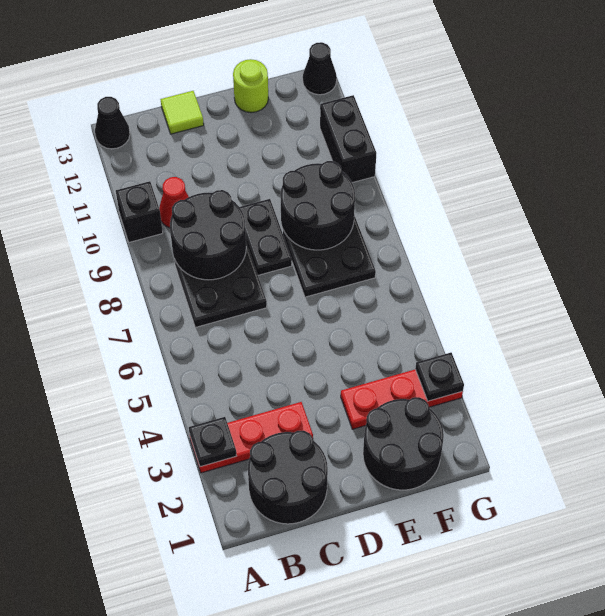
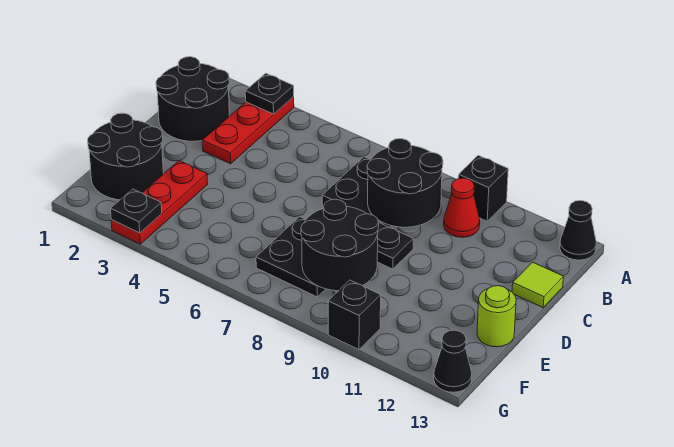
black 1x2 brick [320,95,376,183] -> black 1x1 brick [328,280,381,350]

